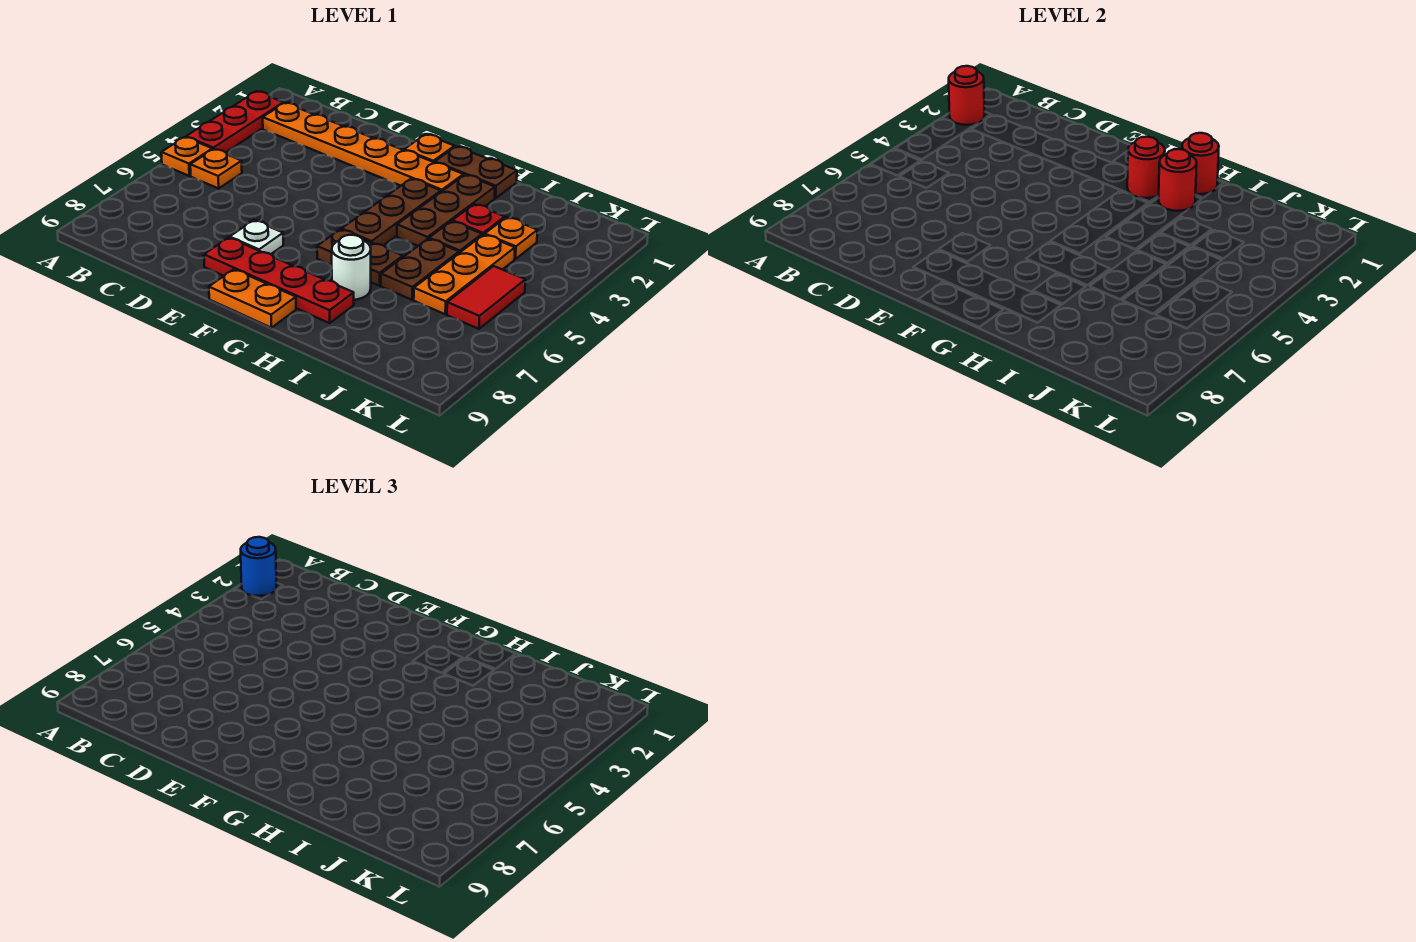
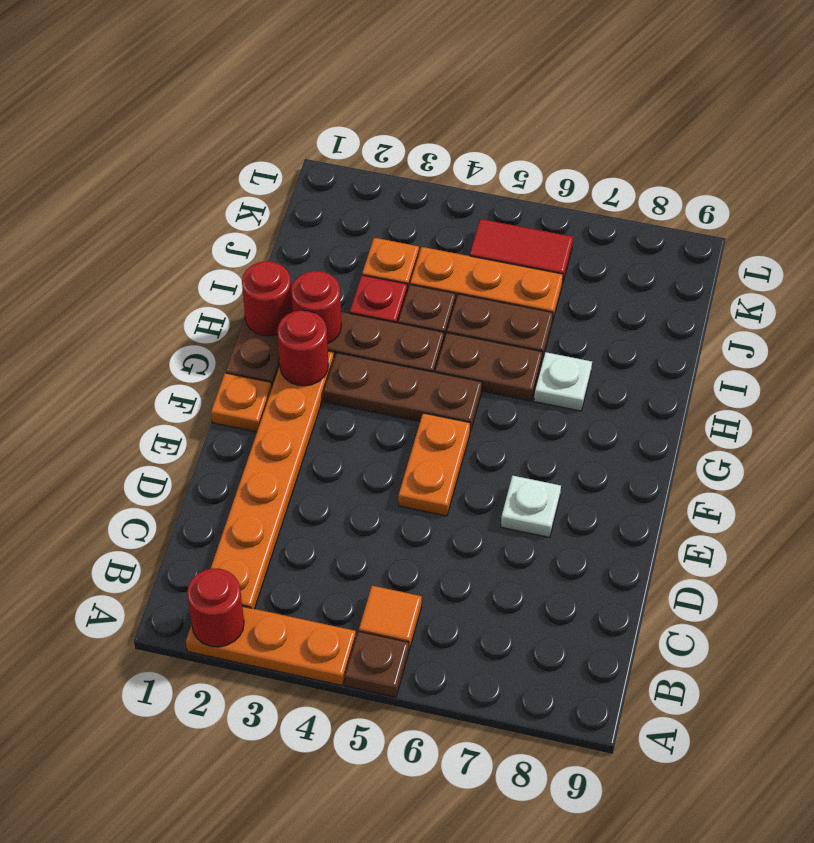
red 1x3 plate [186,92,283,153] -> orange 1x3 plate [186,606,356,686]
blue 1x1 round brick [241,537,276,596] -> none
orange 1x1 plate [161,137,212,176] -> brown 1x1 plate [345,631,409,697]
orange 1x1 plate [190,149,242,188] -> orange 1x1 tile [359,586,422,650]
red 1x4 plate [204,238,354,323] -> none
orange 1x2 plate [209,269,296,328] -> orange 1x2 plate moved to [398,413,470,516]
brown 1x2 plate [317,229,403,286] -> brown 1x2 plate turned to [435,333,543,401]
white 1x1 round brick [332,235,371,300] -> white 1x1 plate [534,352,592,411]

